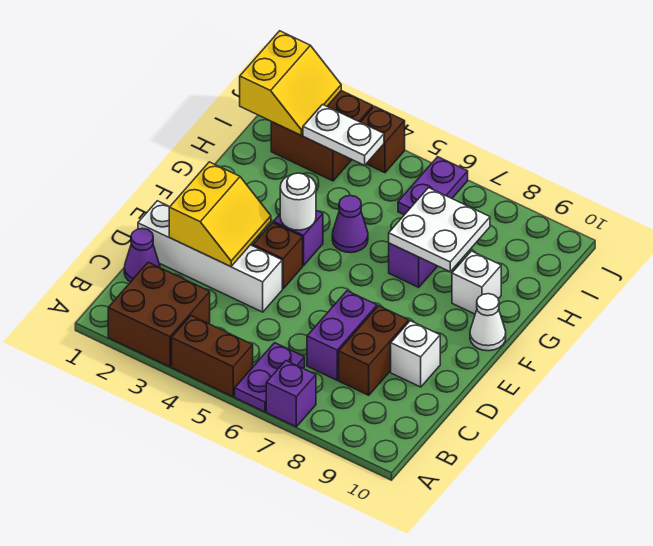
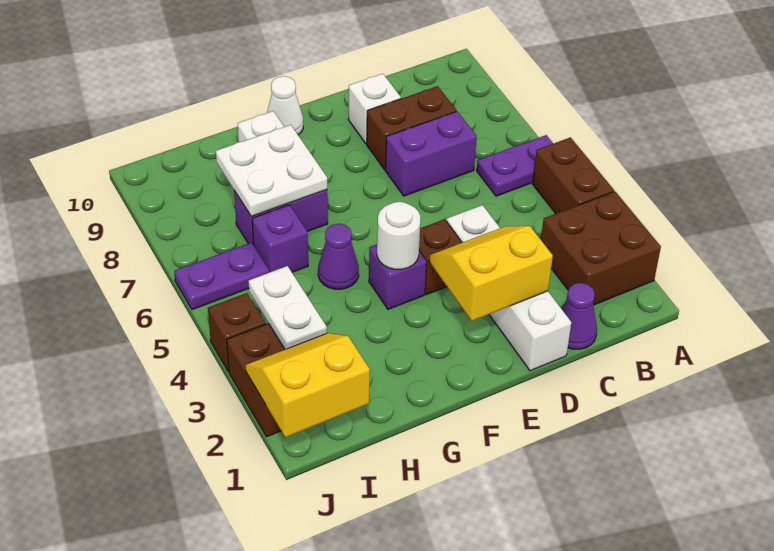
purple 1x1 brick [266,361,316,427] -> purple 1x1 brick moved to [252,205,308,273]

